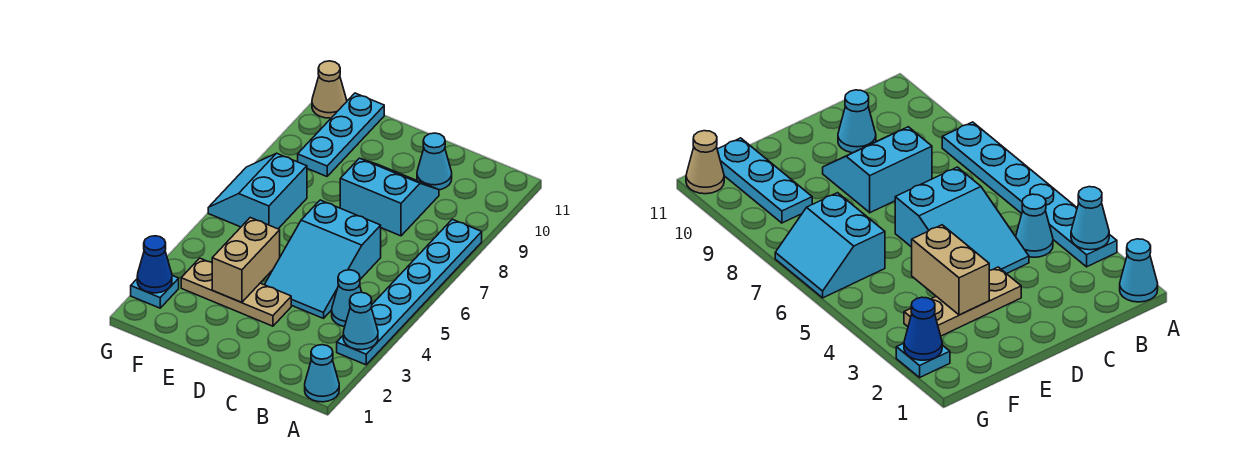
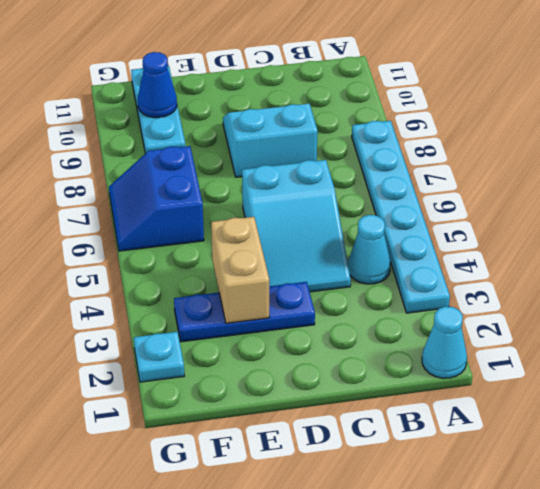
cyan 1x1 cone [343,292,378,350] -> none
cyan 1x1 cone [417,133,452,190] -> none
tan 1x3 plate [181,258,291,326] -> blue 1x3 plate [174,282,315,342]
cyan 2x2 slope [208,153,307,229] -> blue 2x2 slope [109,146,204,251]
blue 1x1 cone [137,236,172,293] -> blue 1x1 cone moved to [138,52,177,118]
tan 1x1 cone [312,61,347,118] -> none

